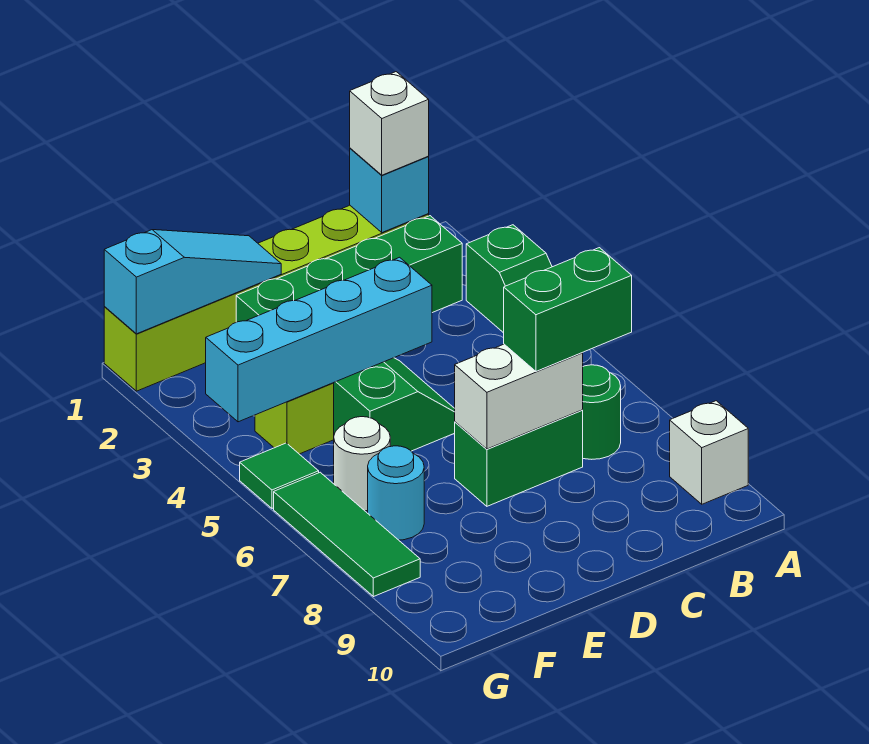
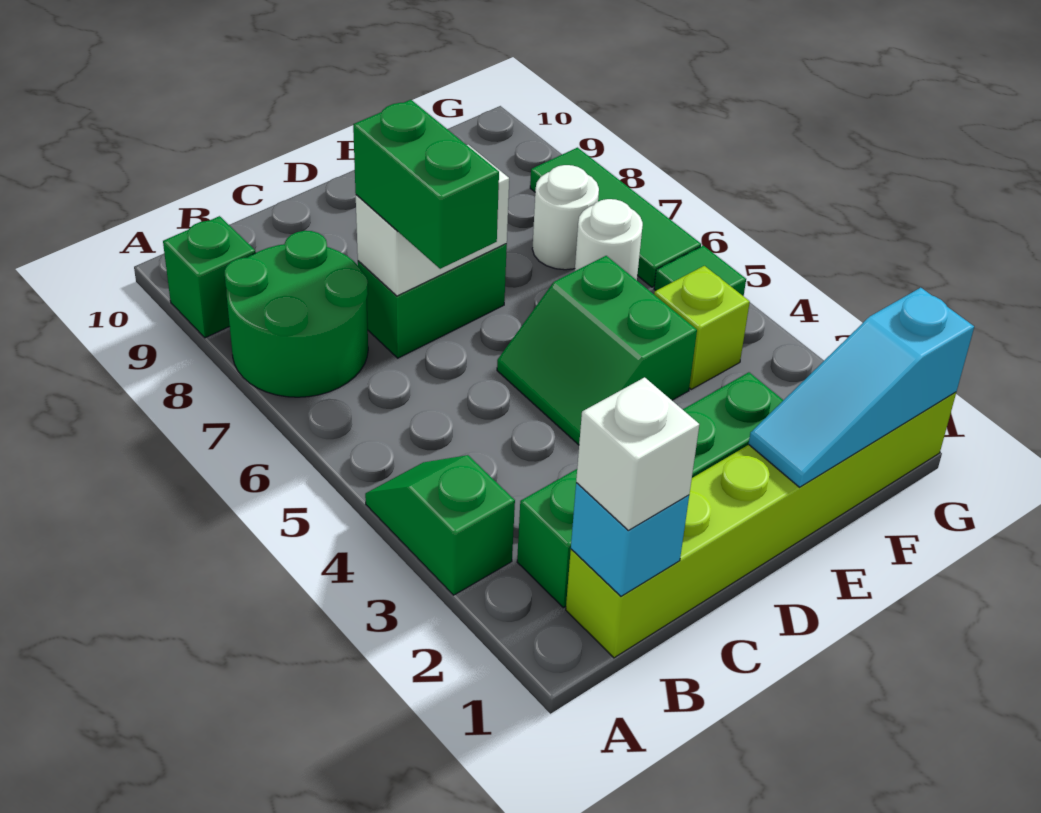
white 1x1 brick [670,401,748,504] -> green 1x1 brick [163,216,256,338]
green 1x1 round brick [582,365,621,459] -> green 2x2 round brick [224,231,368,397]
green 1x2 brick [504,248,632,371] -> green 1x2 brick turned to [353,100,499,269]
cyan 1x4 brick [206,257,432,422] -> none
cyan 1x1 round brick [368,446,424,540] -> white 1x1 round brick [532,165,599,270]

